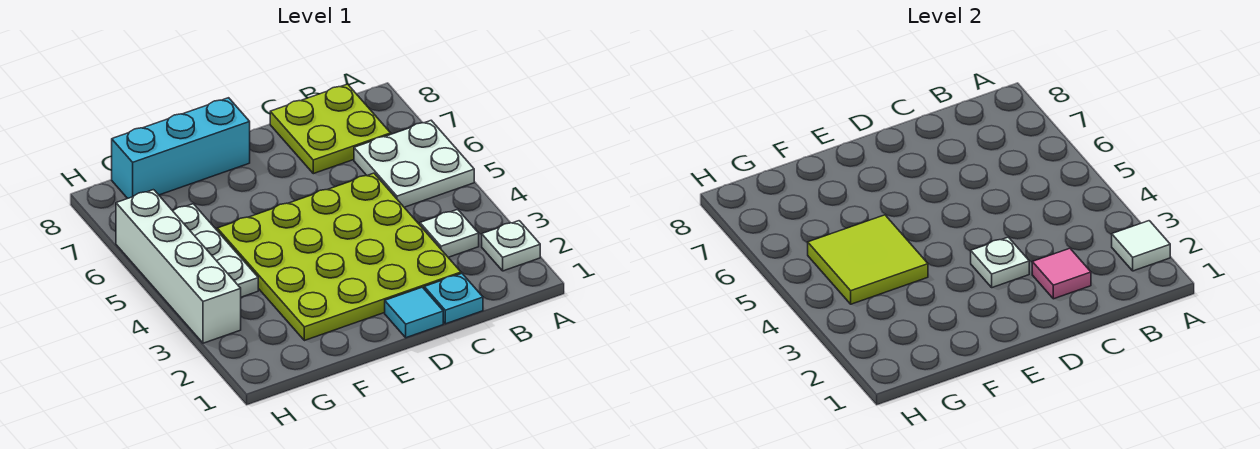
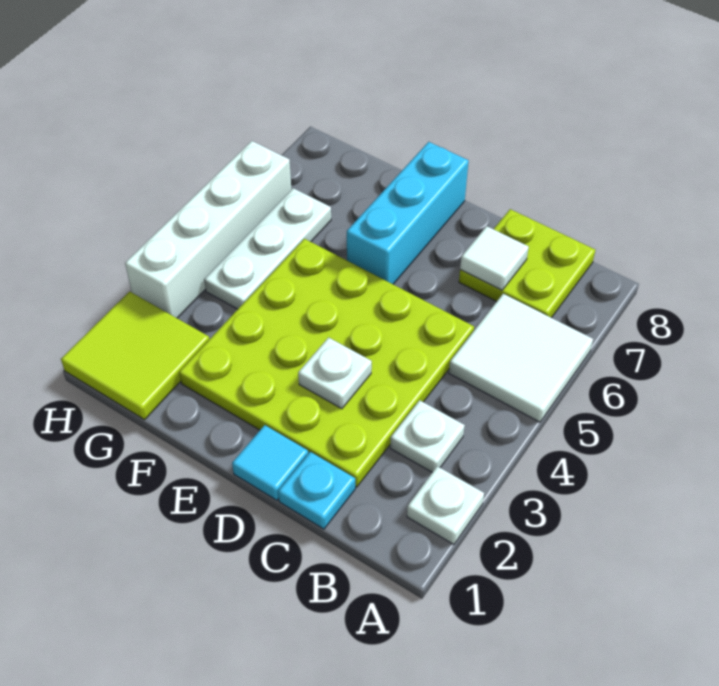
white 1x1 tile [1112,221,1170,271] -> white 1x1 tile moved to [460,226,529,290]
white 2x2 plate [354,120,474,207] -> white 2x2 tile [449,294,593,422]
pink 1x1 tile [1032,248,1091,299] -> none
cyan 1x3 brick [112,98,250,199] -> cyan 1x3 brick turned to [347,142,469,284]
lime 2x2 tile [808,215,928,304] -> lime 2x2 tile moved to [61,292,209,420]

